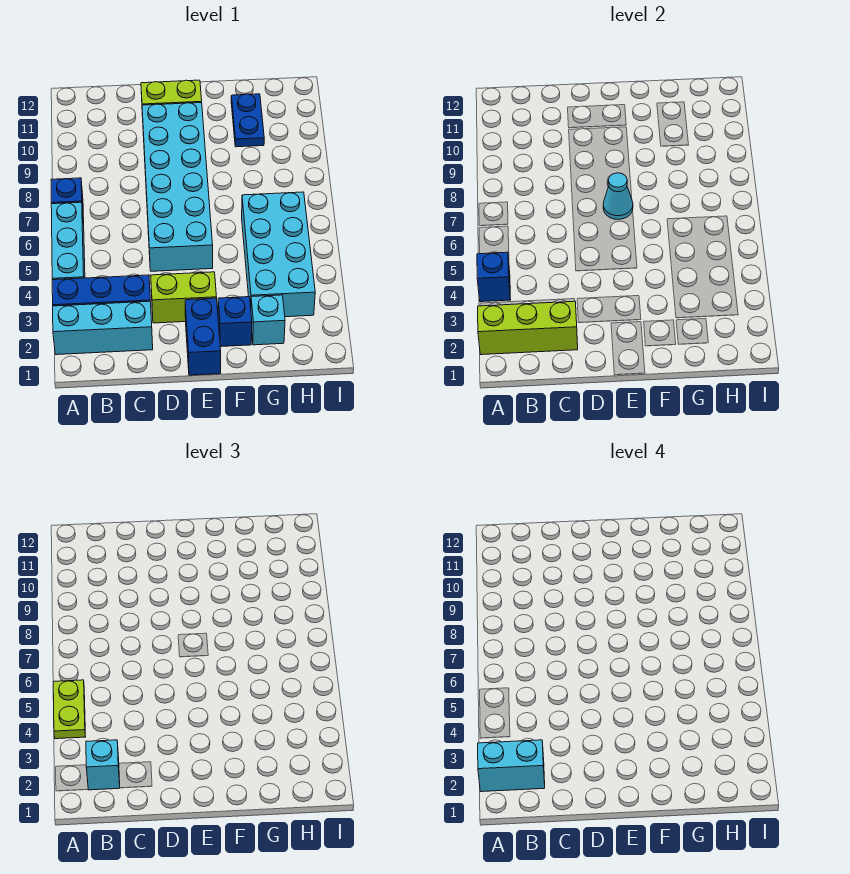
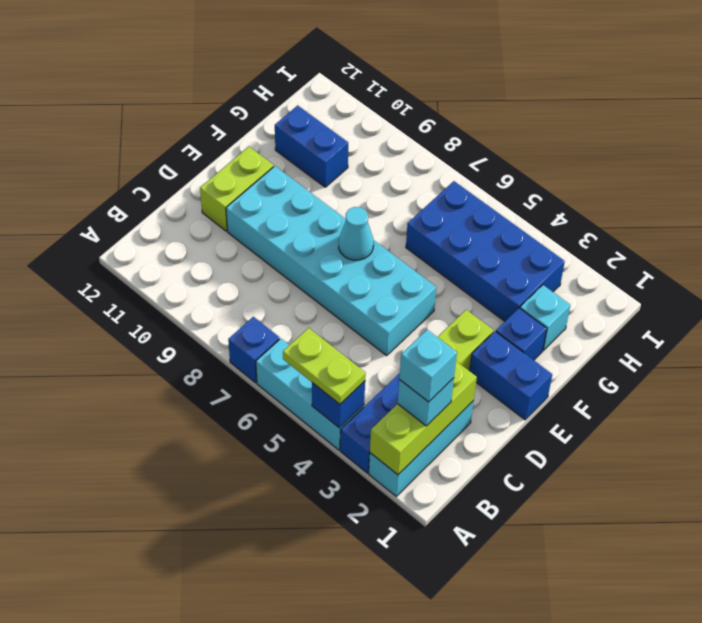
cyan 1x2 brick [478,740,545,792] -> cyan 1x1 brick [399,330,457,402]
cyan 2x4 brick [242,192,315,317] -> blue 2x4 brick [406,181,565,321]
blue 1x2 plate [231,94,264,147] -> blue 1x2 brick [275,105,348,187]

